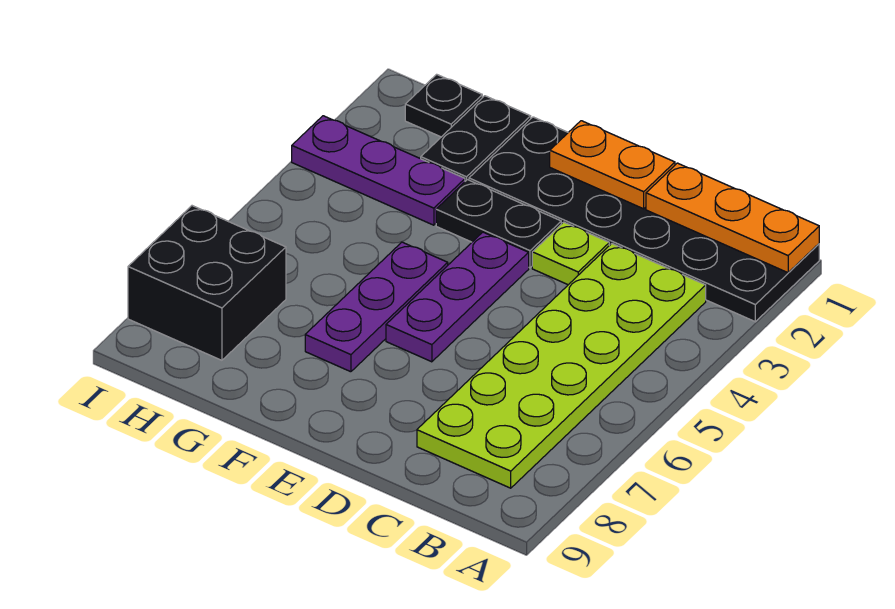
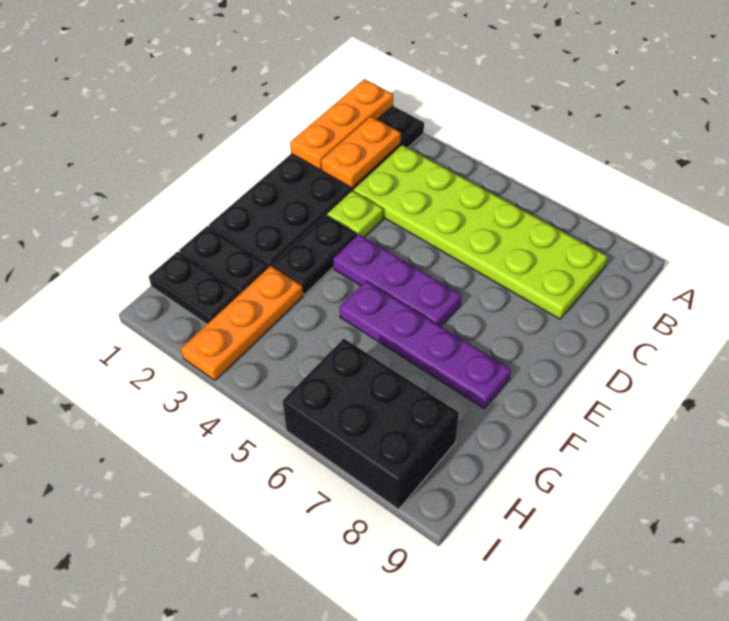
orange 1x2 plate [550,121,675,209] -> orange 1x2 plate moved to [321,116,401,188]
purple 1x3 plate [305,242,448,372] -> purple 1x4 plate [339,281,511,408]
purple 1x3 plate [292,116,465,225] -> orange 1x3 plate [181,266,303,380]
black 1x1 plate [405,74,482,137] -> black 1x2 plate [149,251,240,324]
black 2x2 brick [128,206,286,360] -> black 2x3 brick [283,338,459,509]

